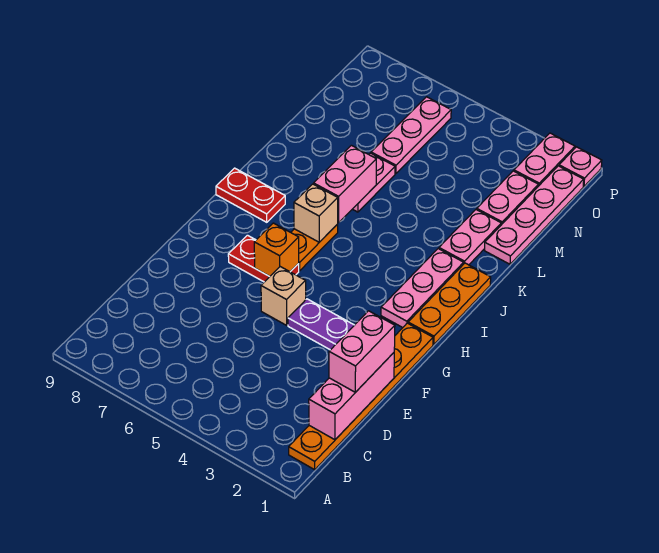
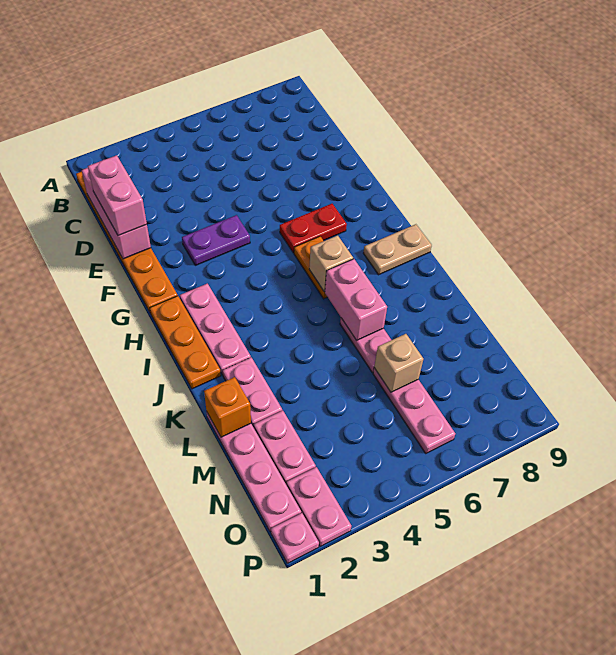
tan 1x1 brick [261,267,306,325] -> tan 1x1 brick moved to [374,334,423,392]
orange 1x1 brick [254,223,299,276] -> orange 1x1 brick moved to [204,377,251,437]
red 1x2 plate [216,168,285,222] -> tan 1x2 plate [363,224,432,275]

